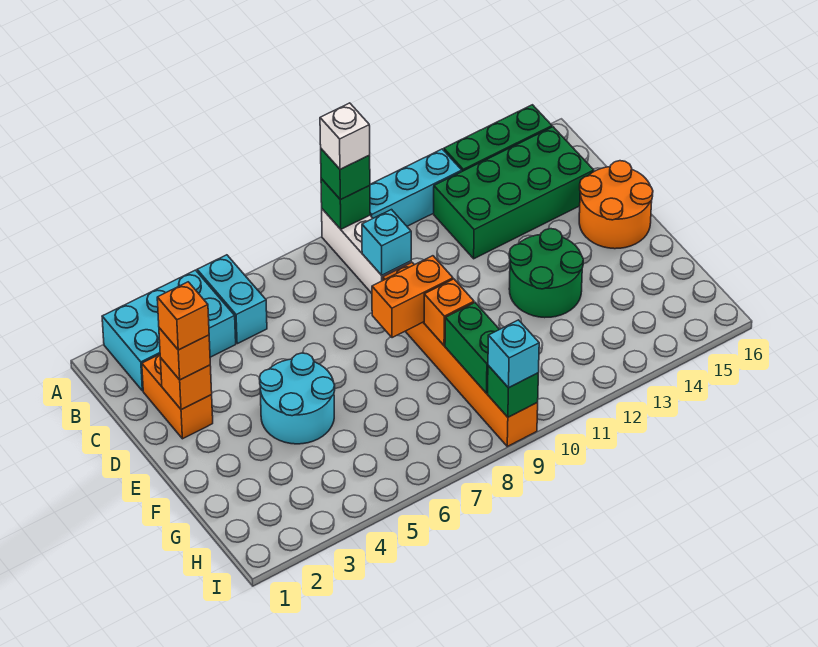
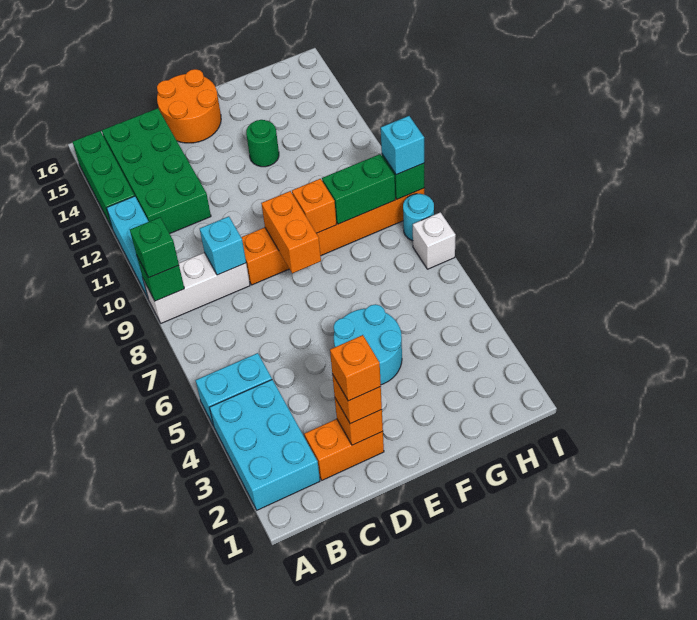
white 1x1 brick [320,103,370,169] -> white 1x1 brick moved to [413,212,456,269]
green 2x2 round brick [509,229,583,318] -> green 1x1 round brick [246,120,279,167]
none -> cyan 1x1 round brick [403,194,434,241]

